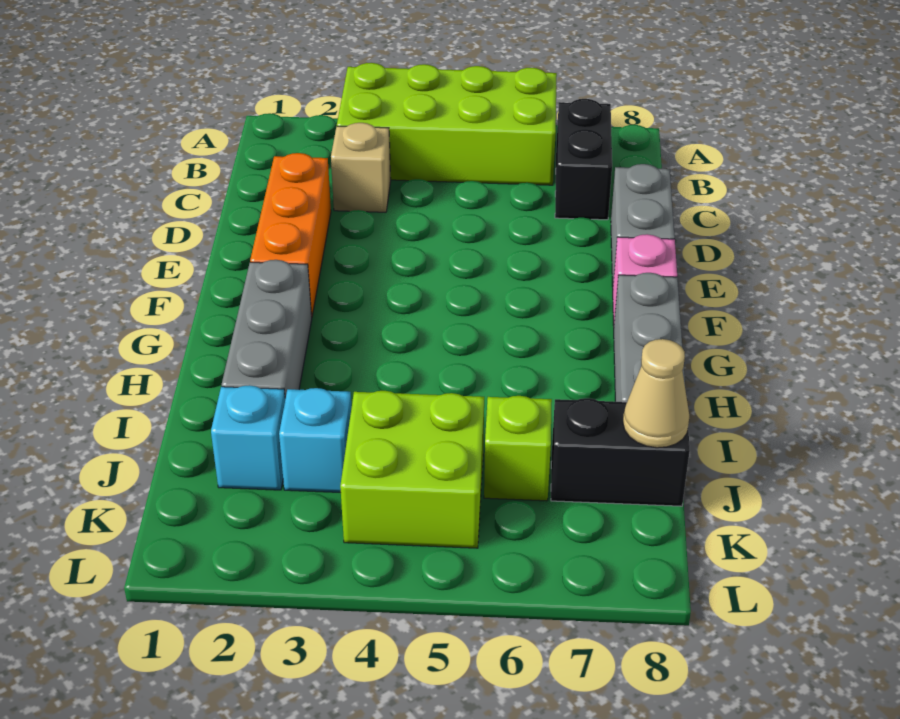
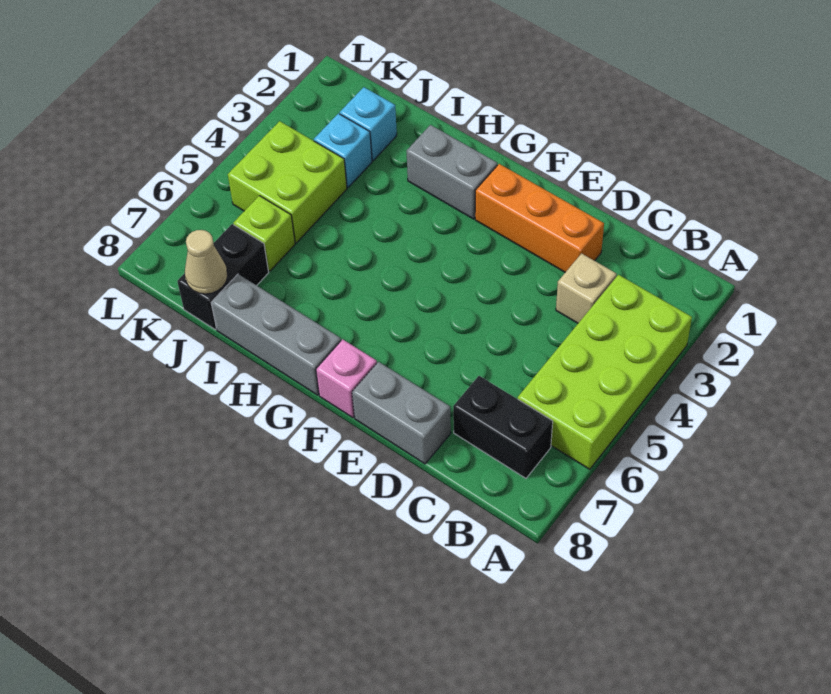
grey 1x3 brick [222,260,312,399] -> grey 1x2 brick [406,125,497,219]

